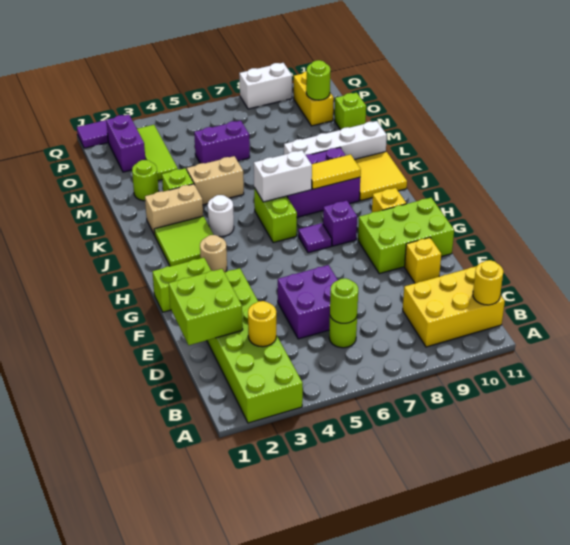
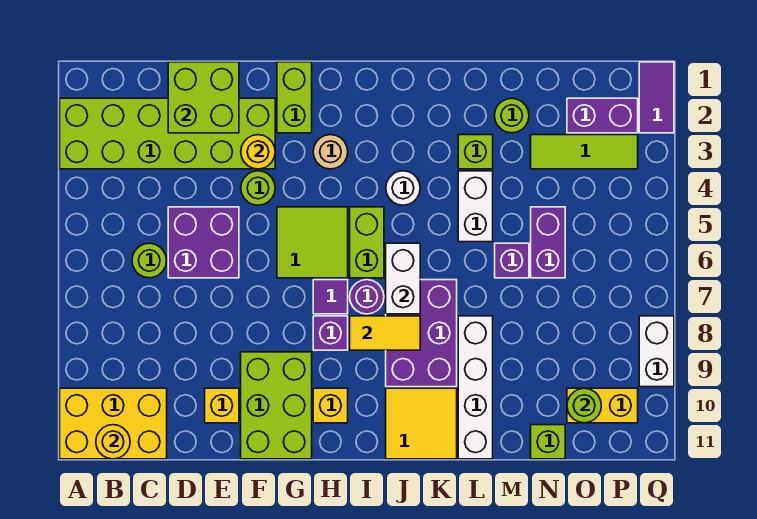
yellow 2x3 brick [403,266,505,347] -> yellow 2x3 brick turned to [60,388,167,459]
yellow 1x1 round brick [248,301,276,347] -> yellow 1x1 round brick moved to [241,135,275,169]
lime 1x1 round brick [330,278,358,323] -> lime 1x1 round brick moved to [241,171,275,205]
lime 2x2 tile [154,216,214,266] -> lime 2x2 tile moved to [277,207,348,278]
lime 1x2 brick [254,188,297,243] -> lime 1x2 brick turned to [350,207,384,278]
none -> purple 1x1 round brick [350,280,384,314]
yellow 1x2 tile [312,154,361,189] -> yellow 1x2 tile turned to [350,316,420,350]
tan 1x2 brick [145,184,203,235] -> none
tan 1x2 brick [187,156,244,205] -> white 1x2 brick [458,171,493,242]
none -> purple 1x1 brick [495,243,529,278]

